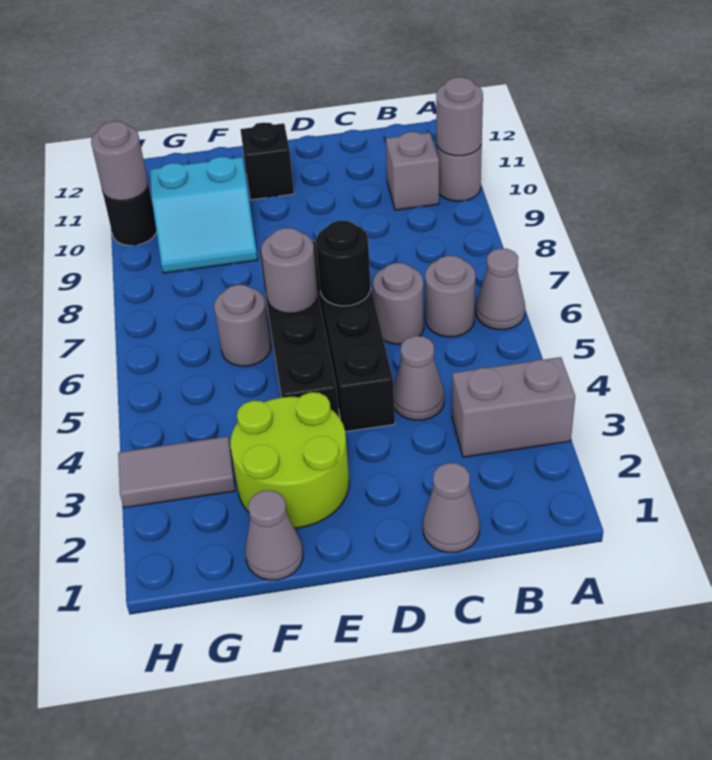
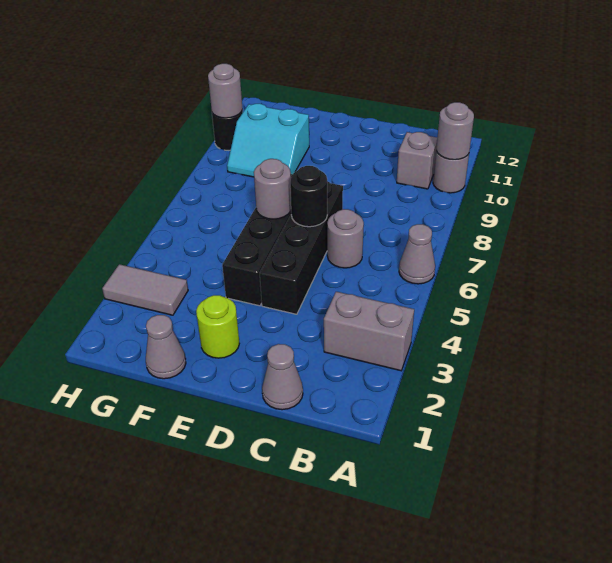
grey 1x1 round brick [425,256,476,337] -> none
grey 1x1 cone [393,336,444,420] -> none
lime 2x2 round brick [230,392,349,528] -> lime 1x1 round brick [196,295,239,358]
black 1x1 brick [240,123,294,200] -> none
grey 1x1 round brick [214,285,271,366] -> none

